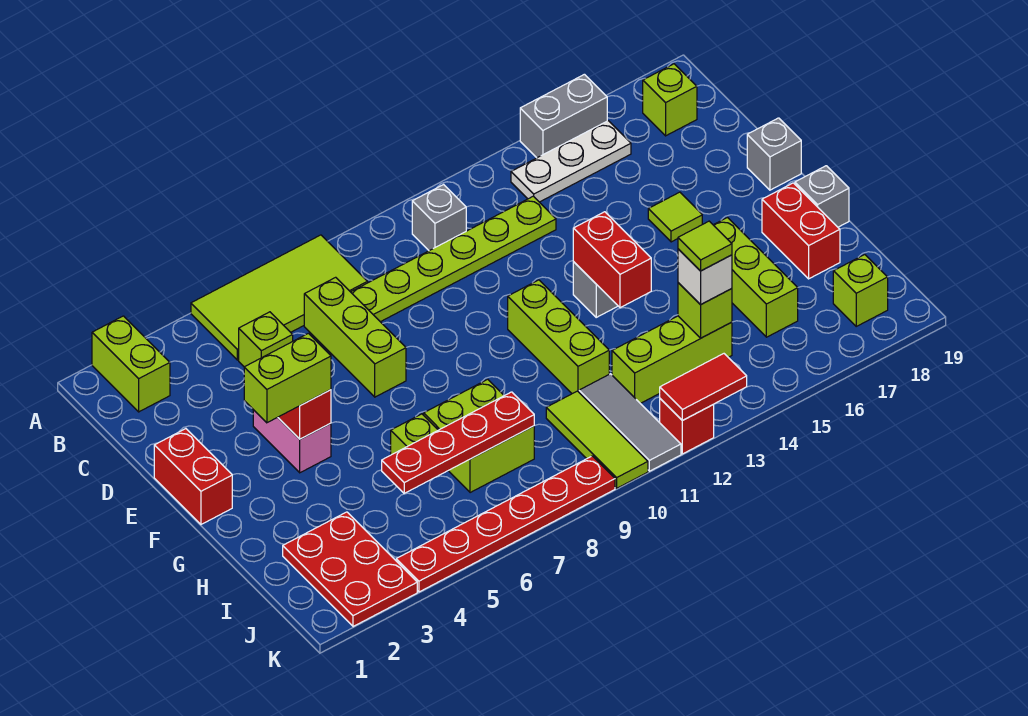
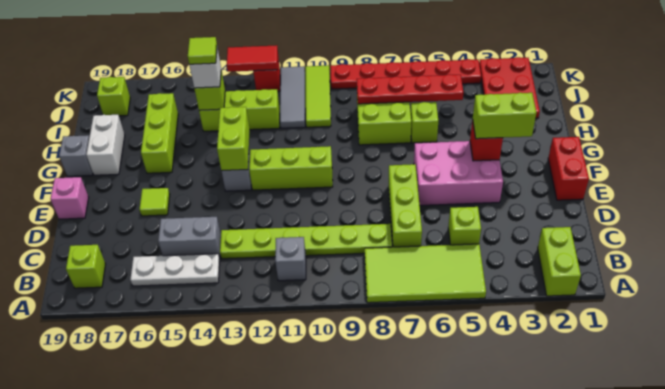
grey 1x2 brick [520,74,607,158] -> grey 1x2 brick moved to [158,217,221,258]
pink 1x2 brick [253,410,331,473] -> pink 2x3 brick [414,141,503,206]
grey 1x1 brick [747,118,801,190] -> pink 1x1 brick [50,177,89,219]
lime 1x3 brick [508,280,609,394] -> lime 1x3 brick turned to [249,146,333,190]
red 1x2 brick [573,212,651,308] -> lime 1x2 brick [217,107,250,171]
red 1x2 brick [762,183,840,279] -> white 1x2 brick [86,115,125,175]

